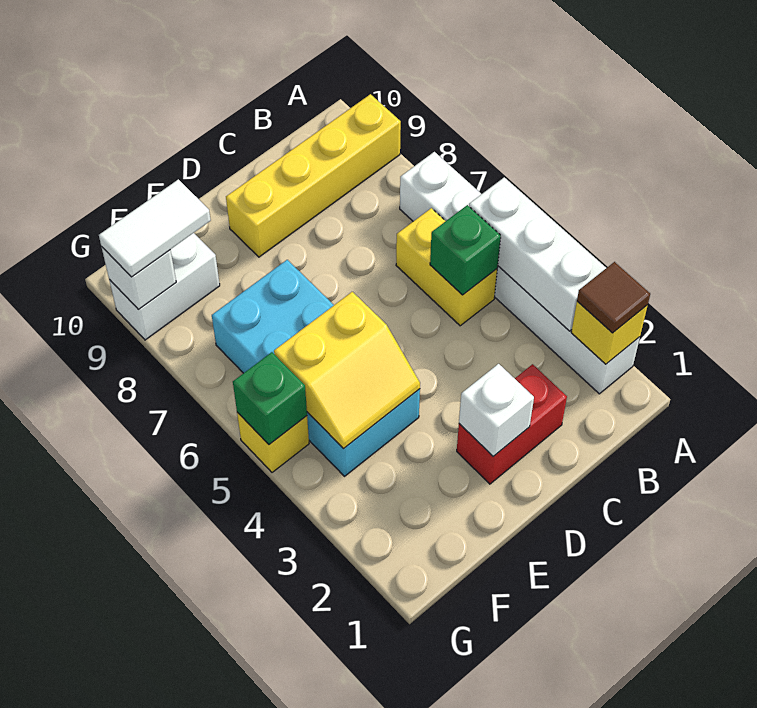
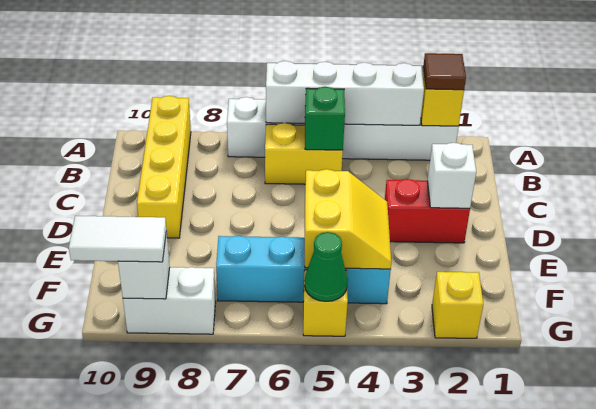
white 1x3 brick [469,177,606,331] -> white 1x4 brick [266,61,424,125]
red 1x2 brick [457,364,567,484] -> red 1x2 brick turned to [385,179,470,243]
cyan 2x4 brick [212,260,420,476] -> cyan 1x4 brick [216,236,391,304]
white 1x2 brick [109,233,220,340] -> white 1x2 brick turned to [123,267,216,334]
white 1x2 tile [99,179,211,277] -> white 1x2 tile turned to [69,216,166,262]
none -> yellow 1x1 brick [432,272,483,338]
green 1x1 brick [233,352,307,444] -> green 1x1 cone [305,232,348,301]

